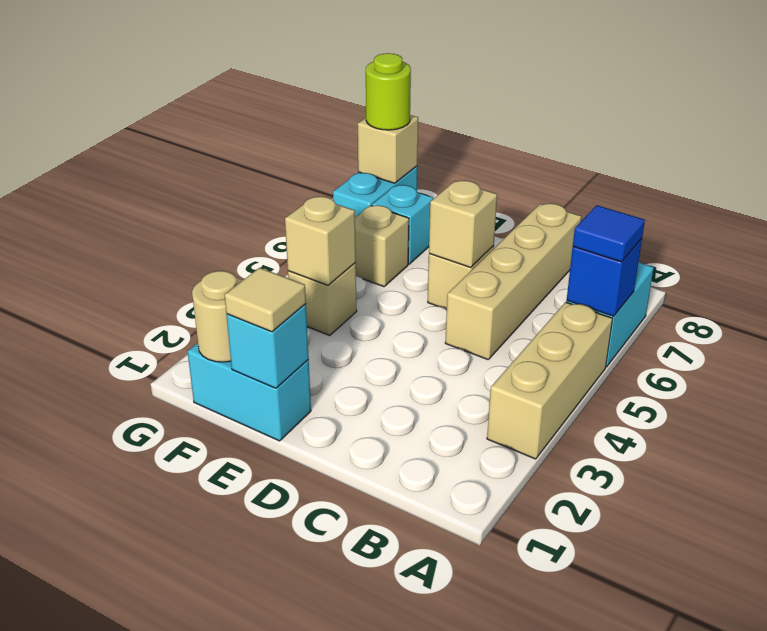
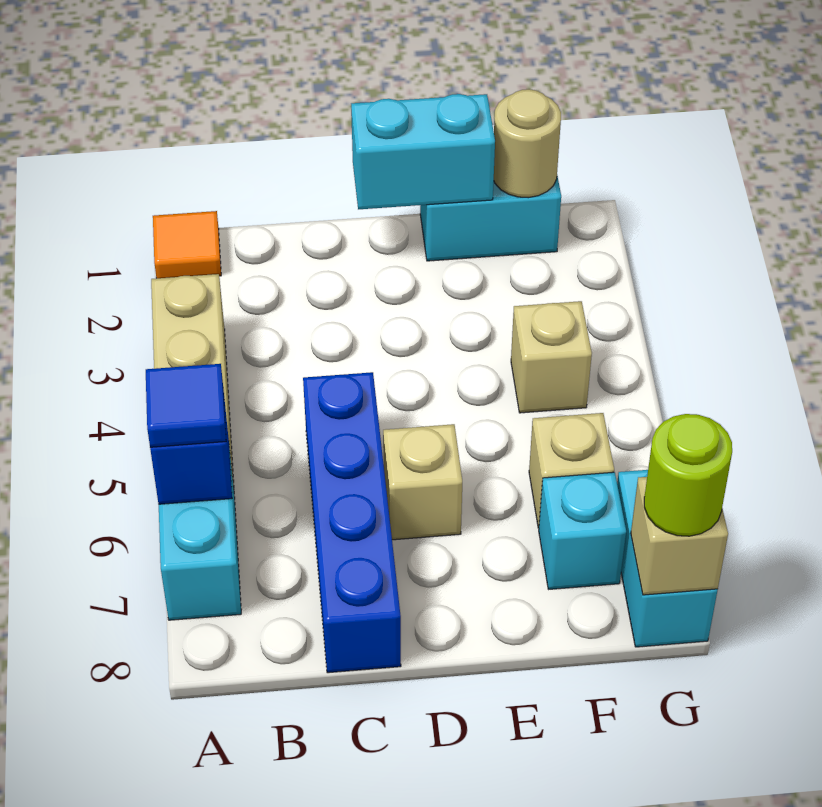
none -> orange 1x1 tile [153,211,221,278]
tan 1x4 brick [445,203,581,359] -> blue 1x4 brick [303,372,401,673]
tan 1x1 brick [429,181,497,268] -> none
cyan 1x1 brick [226,304,309,388] -> cyan 1x2 brick [351,94,495,209]
tan 1x1 tile [225,268,306,332] -> none
tan 1x1 brick [285,197,356,285] -> none

